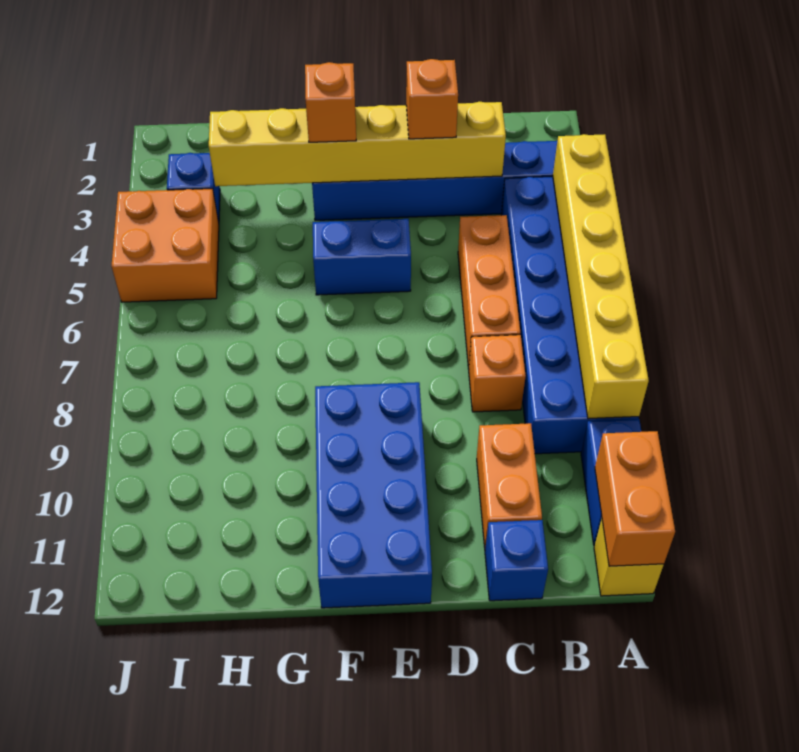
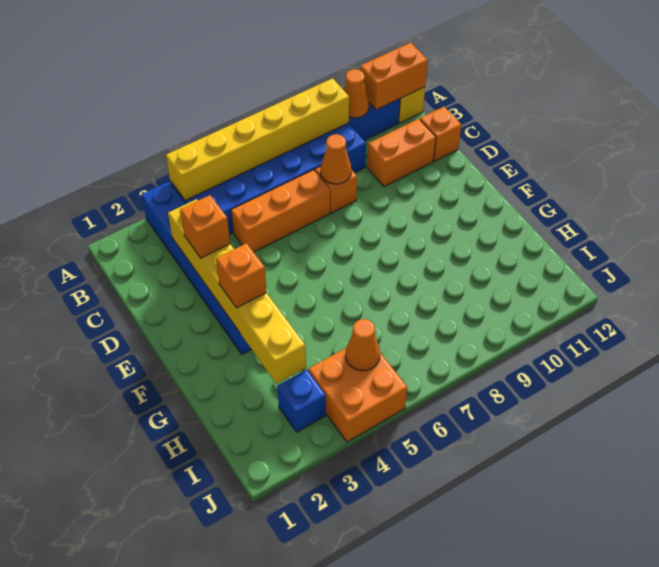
none -> orange 1x1 cone [344,69,369,118]
none -> orange 1x1 cone [321,134,351,184]
blue 1x1 brick [485,520,548,601] -> orange 1x1 brick [420,107,461,161]
blue 1x2 brick [313,219,411,295] -> none
blue 2x4 brick [315,382,432,608] -> none
none -> orange 1x1 cone [346,319,380,371]

